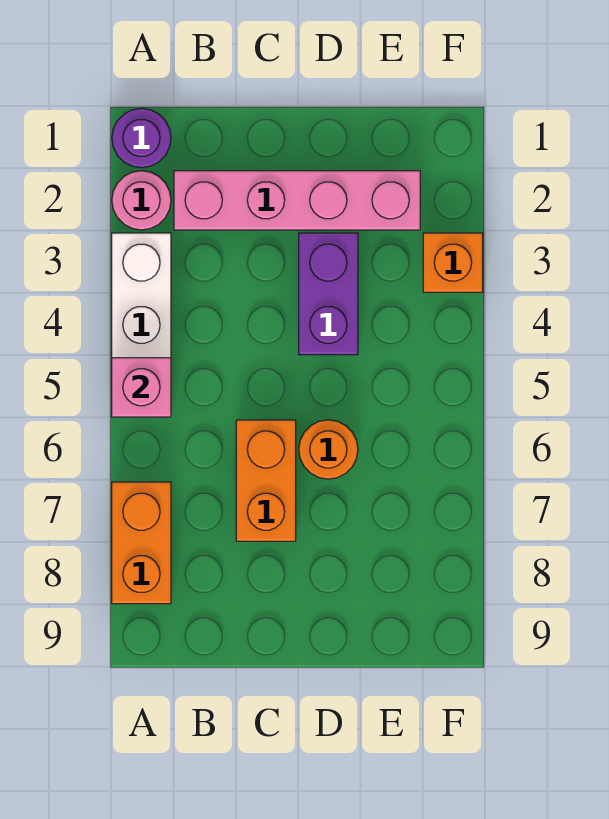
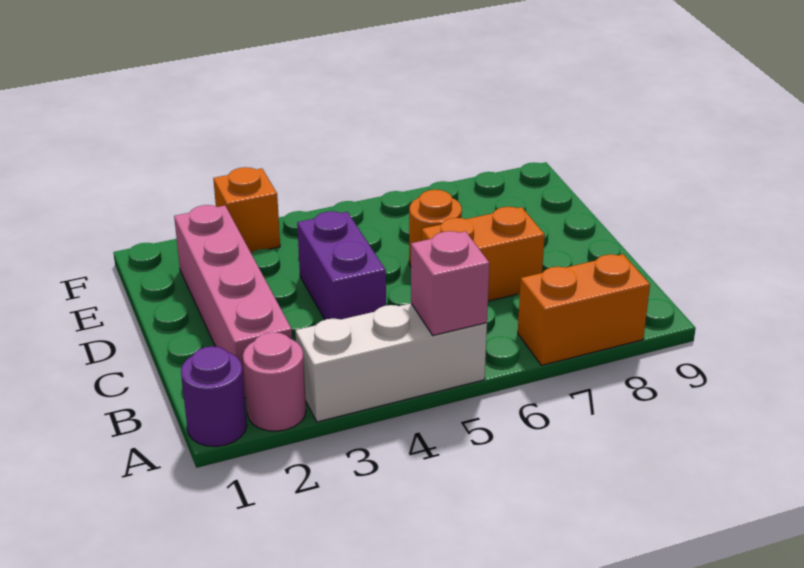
purple 1x2 brick [299,233,358,355] -> purple 1x2 brick turned to [297,211,386,320]

